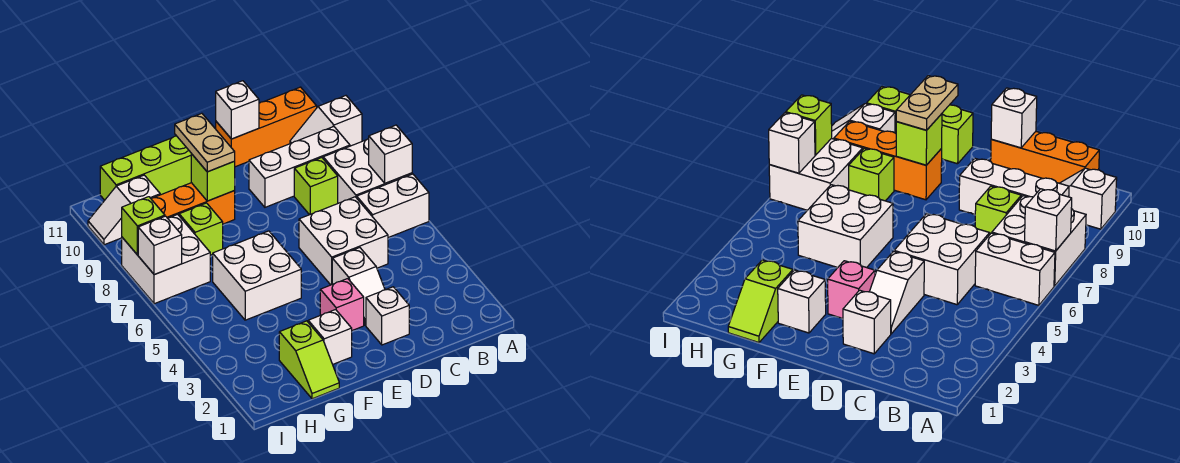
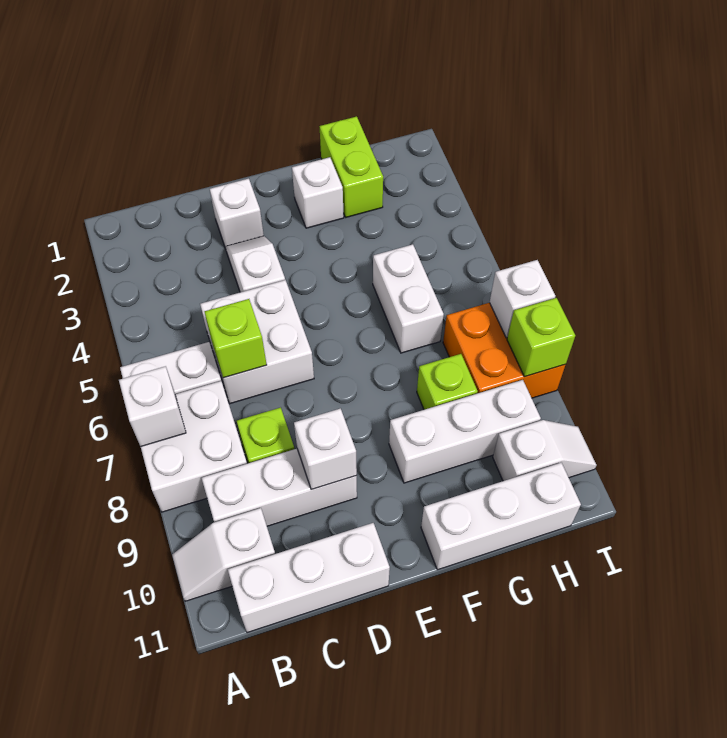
white 1x2 slope [290,96,362,146] -> white 1x2 slope turned to [172,508,275,601]
orange 1x3 brick [216,87,317,167] -> white 1x3 brick [228,523,390,633]
white 1x1 brick [216,81,259,139] -> white 1x1 brick moved to [294,408,357,490]
pink 1x1 brick [320,279,364,330] -> none
white 2x2 brick [213,231,301,320] -> white 1x2 brick [373,244,444,353]
orange 1x3 brick [151,183,235,224] -> white 1x3 brick [389,380,541,483]
lime 1x1 brick [191,154,235,201] -> lime 1x1 brick moved to [205,299,267,378]
tan 1x2 plate [175,113,235,172] -> none
lime 1x3 brick [100,136,191,200] -> white 1x3 brick [421,463,581,570]
lime 1x2 slope [279,321,339,399] -> lime 1x2 brick [320,116,383,217]
white 2x2 brick [122,214,210,304] -> orange 2x2 brick [443,303,566,398]

